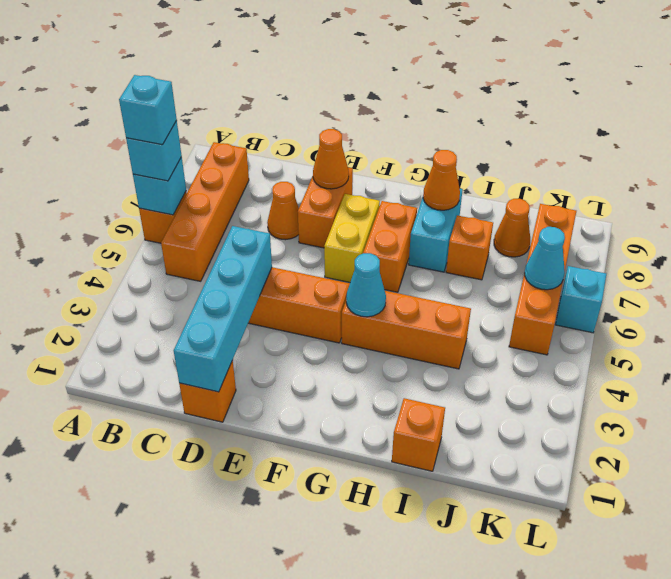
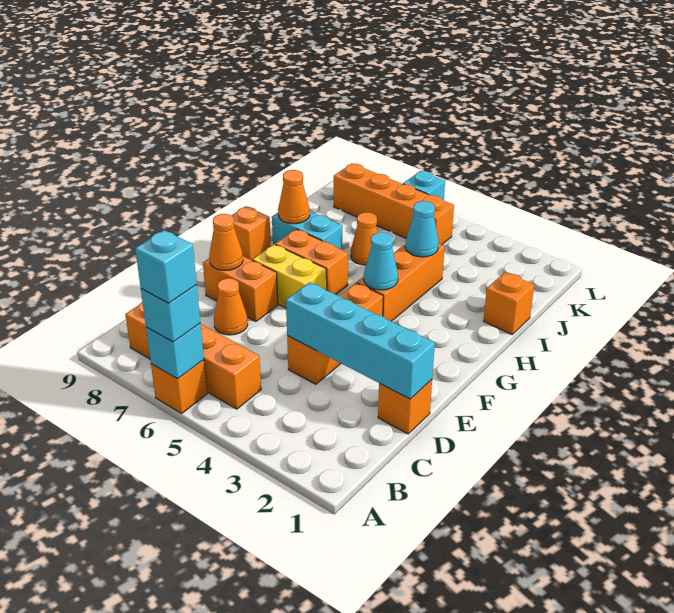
orange 1x1 brick [446,215,493,280] -> orange 1x1 brick moved to [231,206,271,260]
orange 1x1 cone [494,199,530,257] -> orange 1x1 cone moved to [351,212,378,265]
cyan 1x1 cone [525,227,565,290] -> cyan 1x1 cone moved to [405,201,439,257]

